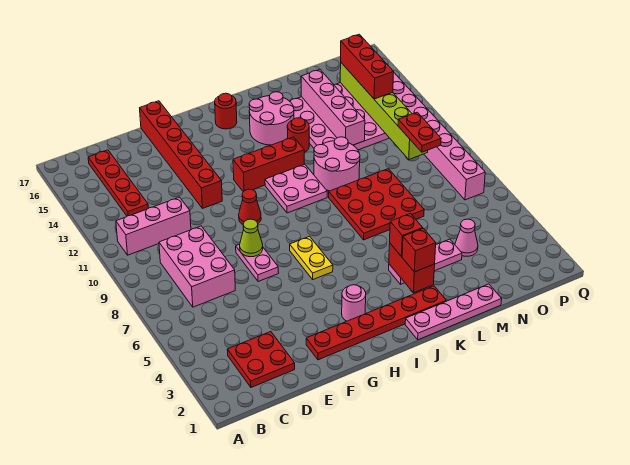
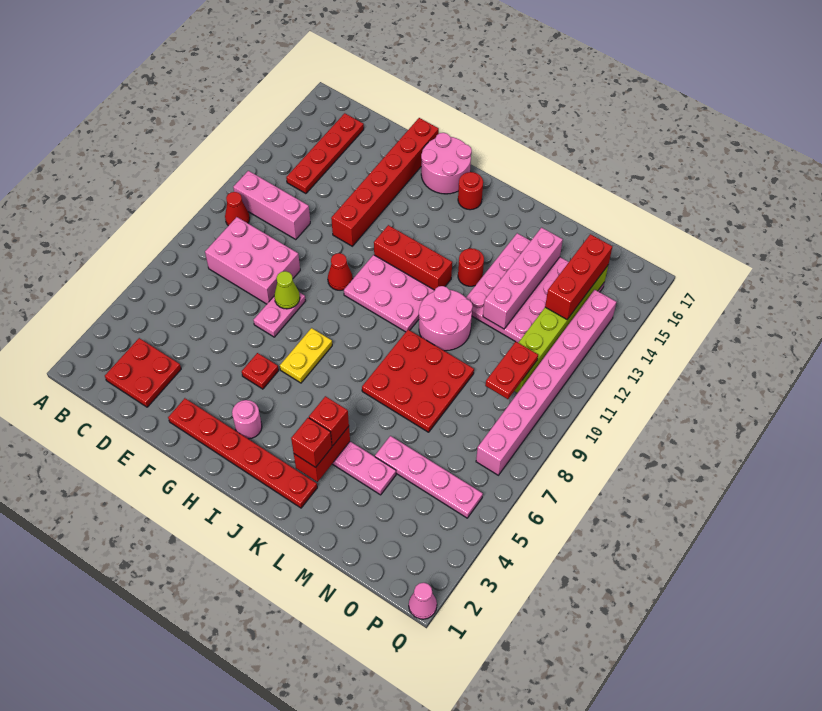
none -> red 1x1 cone [225,192,250,226]
pink 2x3 brick [159,226,235,307] -> pink 2x3 brick turned to [205,217,300,304]
none -> red 1x1 plate [242,353,279,389]
pink 2x2 plate [265,164,327,213] -> pink 2x3 plate [344,255,435,332]
pink 1x4 plate [405,284,502,340] -> pink 1x4 plate moved to [375,436,483,518]
pink 2x2 round brick [249,92,294,145] -> pink 2x2 round brick moved to [421,133,472,194]
pink 1x1 cone [455,219,478,256] -> pink 1x1 cone moved to [409,583,437,619]

